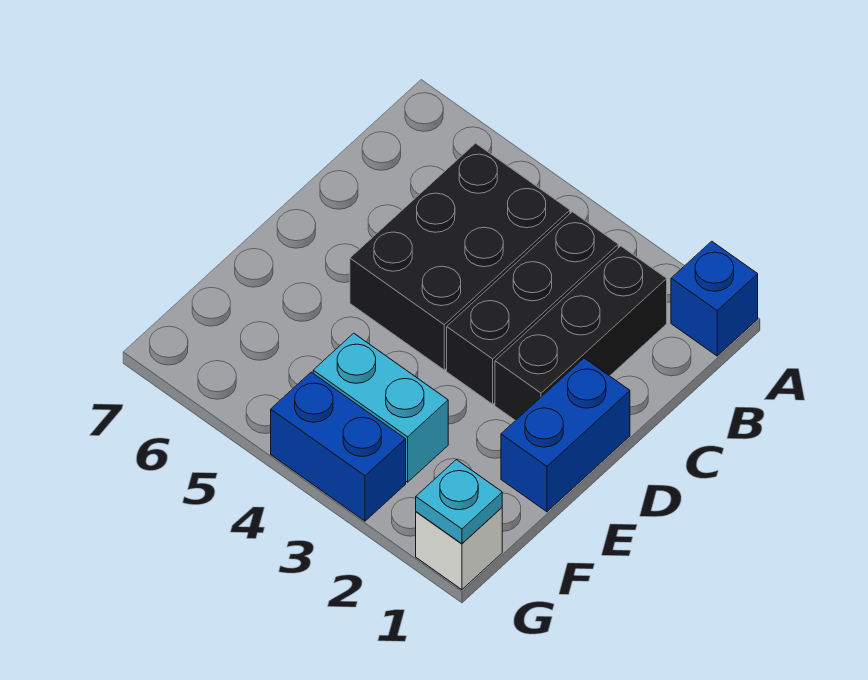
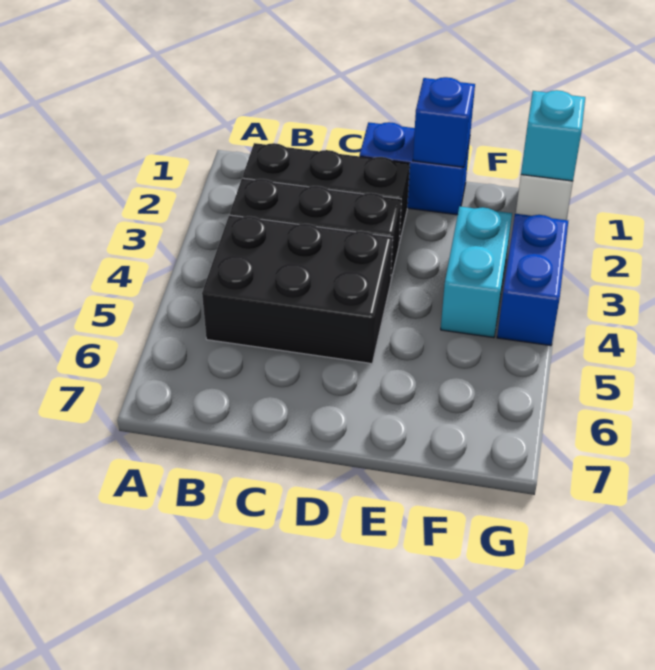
blue 1x1 brick [671,241,758,356] -> blue 1x1 brick moved to [413,77,475,167]
cyan 1x1 plate [416,460,502,544] -> cyan 1x1 brick [521,90,585,181]

